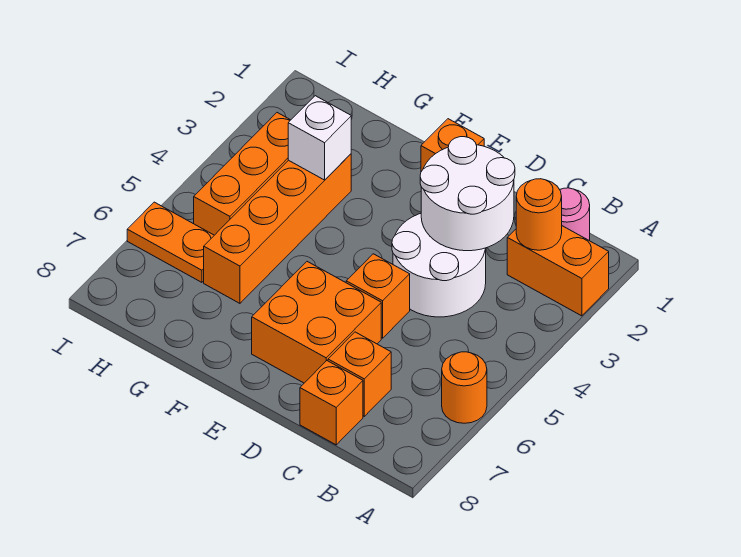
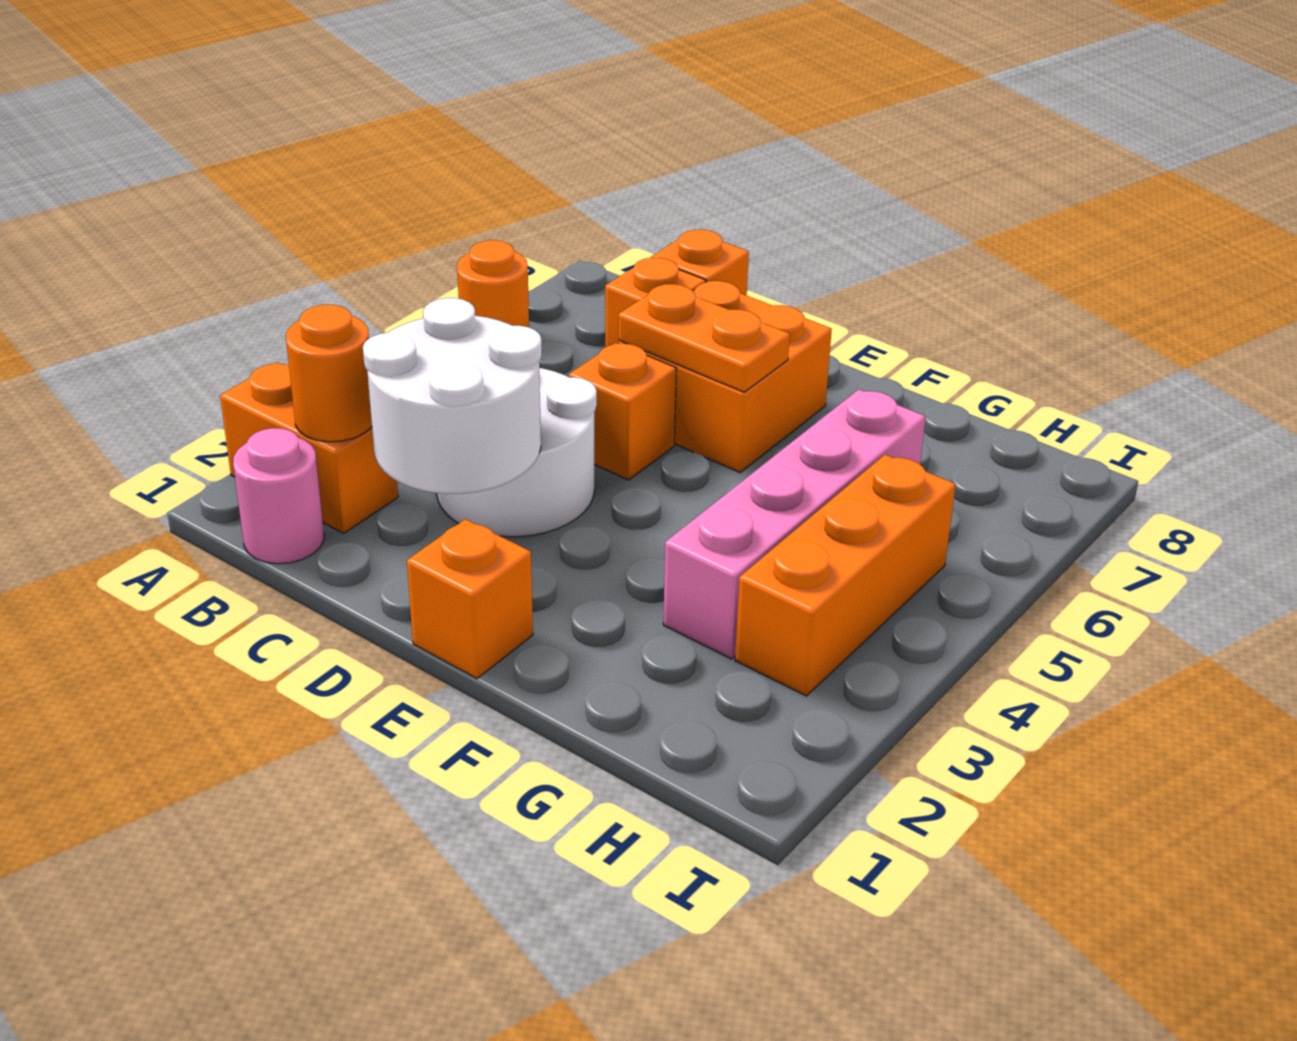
orange 1x4 brick [204,154,351,303] -> pink 1x4 brick [663,389,926,659]
white 1x1 brick [288,96,351,180] -> none
orange 1x2 plate [127,202,214,282] -> orange 1x2 plate moved to [618,284,790,392]

